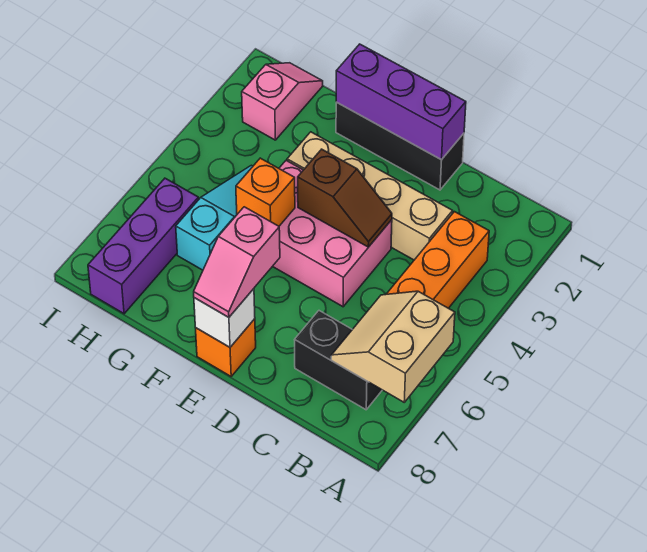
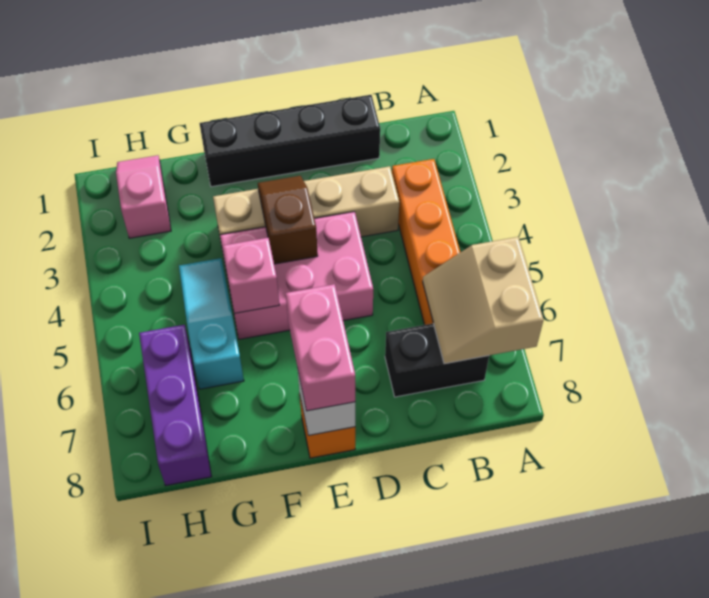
black 1x3 brick [336,102,464,190] -> black 1x4 brick [200,95,380,187]
purple 1x3 brick [336,44,466,160] -> none
brown 1x2 slope [298,149,392,247] -> brown 1x2 slope turned to [258,176,318,264]
pink 1x2 slope [194,207,280,317] -> pink 1x2 brick [286,284,355,411]
orange 1x1 brick [236,158,295,226] -> pink 1x1 brick [223,238,279,313]

